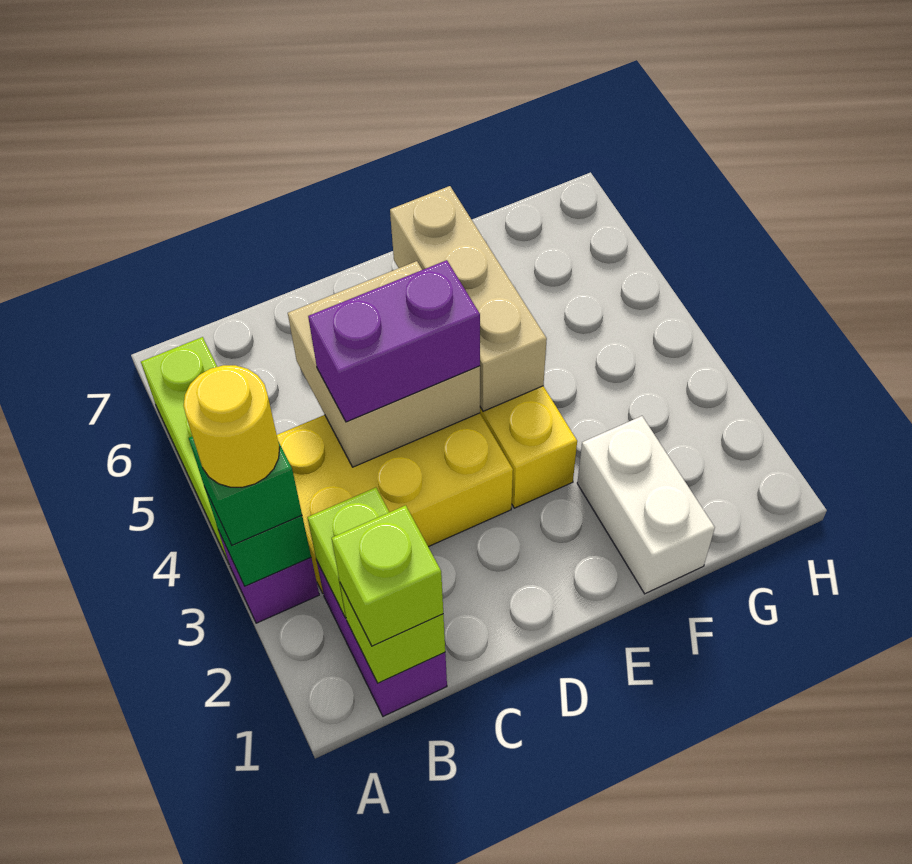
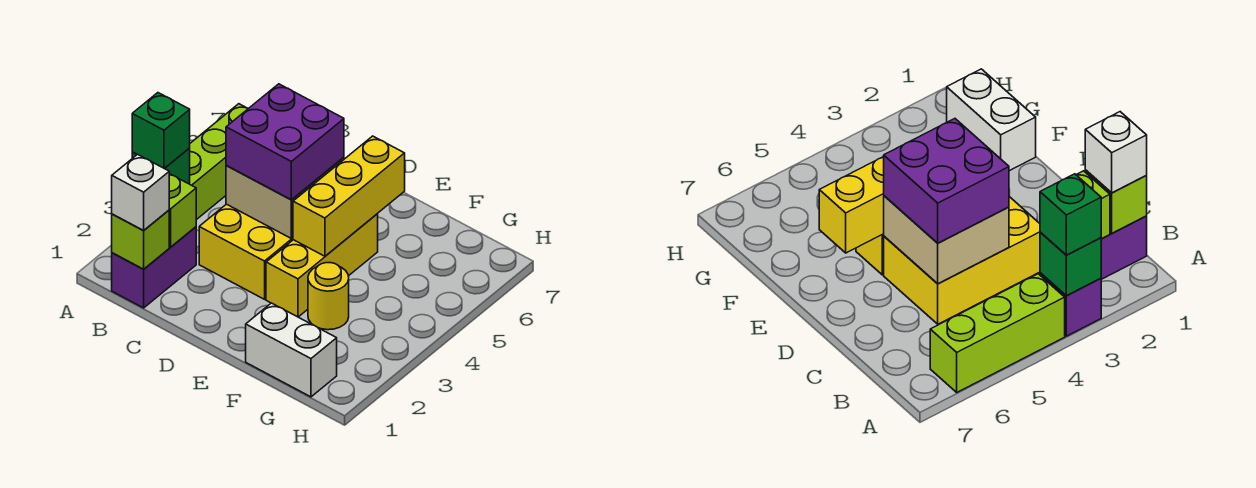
yellow 1x1 round brick [183,365,280,487] -> yellow 1x1 round brick moved to [308,263,349,330]
lime 1x1 brick [332,505,443,646] -> white 1x1 brick [112,154,169,231]
yellow 2x3 brick [277,413,513,593] -> yellow 2x3 brick turned to [199,204,293,299]
purple 1x2 brick [308,260,480,422] -> purple 2x2 brick [226,84,344,200]
tan 1x3 brick [390,186,547,411] -> yellow 1x3 brick [293,136,405,256]
white 1x2 brick [577,416,715,594] -> white 1x2 brick turned to [246,303,337,397]

